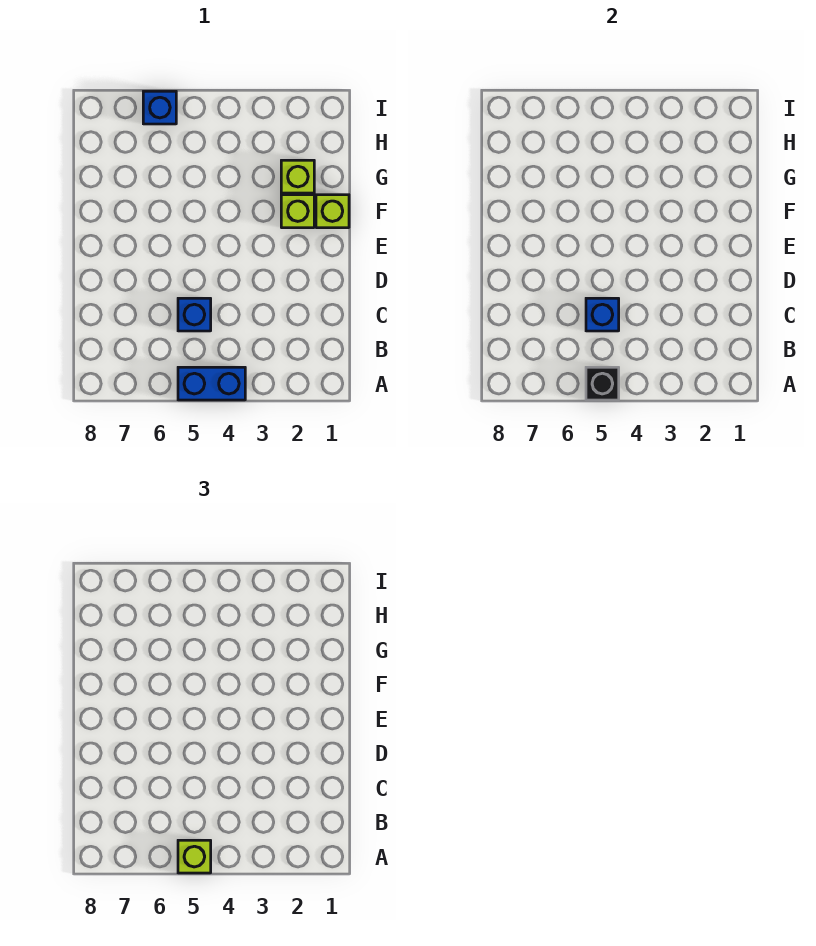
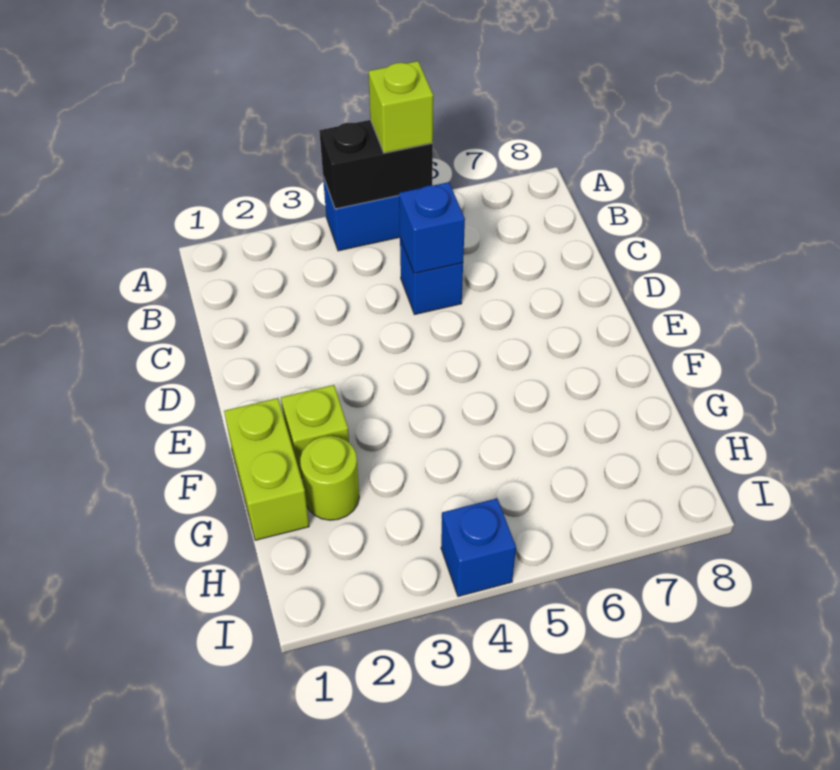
black 1x1 brick [586,367,619,400] -> black 1x2 brick [319,120,433,209]
lime 1x1 brick [316,195,349,228] -> lime 1x2 brick [224,398,309,540]
lime 1x1 brick [281,160,314,193] -> lime 1x1 round brick [300,436,359,520]
blue 1x1 brick [143,91,176,124] -> blue 1x1 brick moved to [441,498,516,596]

